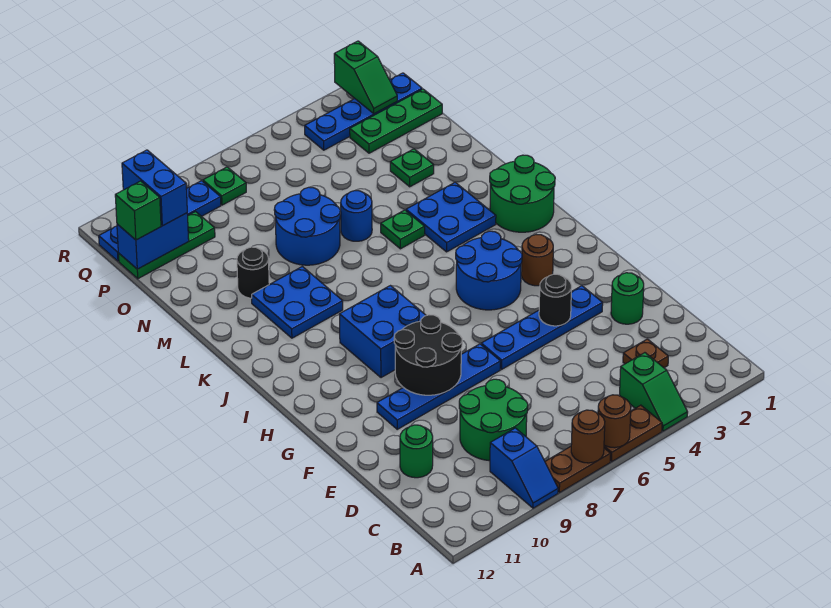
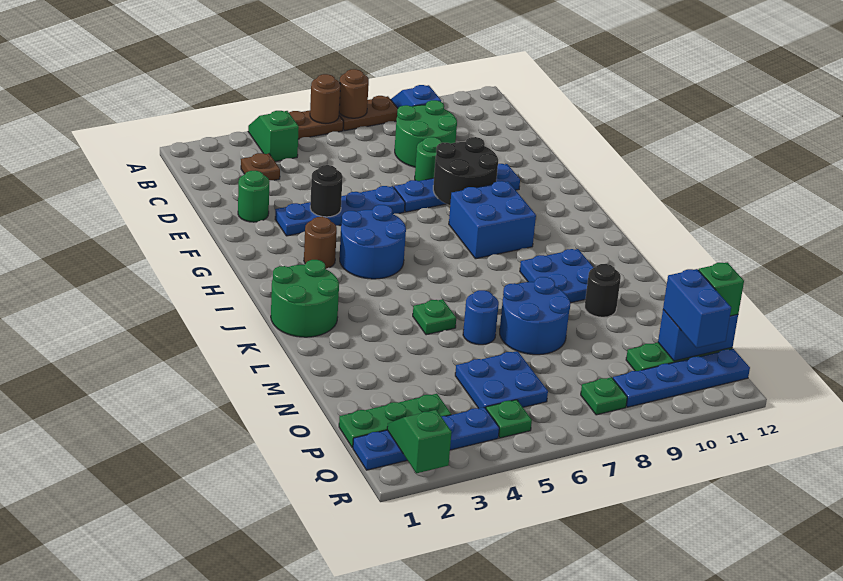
green 1x1 round brick [400,425,433,478] -> green 1x1 round brick moved to [415,137,442,181]
blue 2x2 plate [406,182,496,252] -> blue 2x2 plate moved to [455,351,548,408]
green 1x1 plate [390,149,434,187] -> green 1x1 plate moved to [486,400,532,438]

